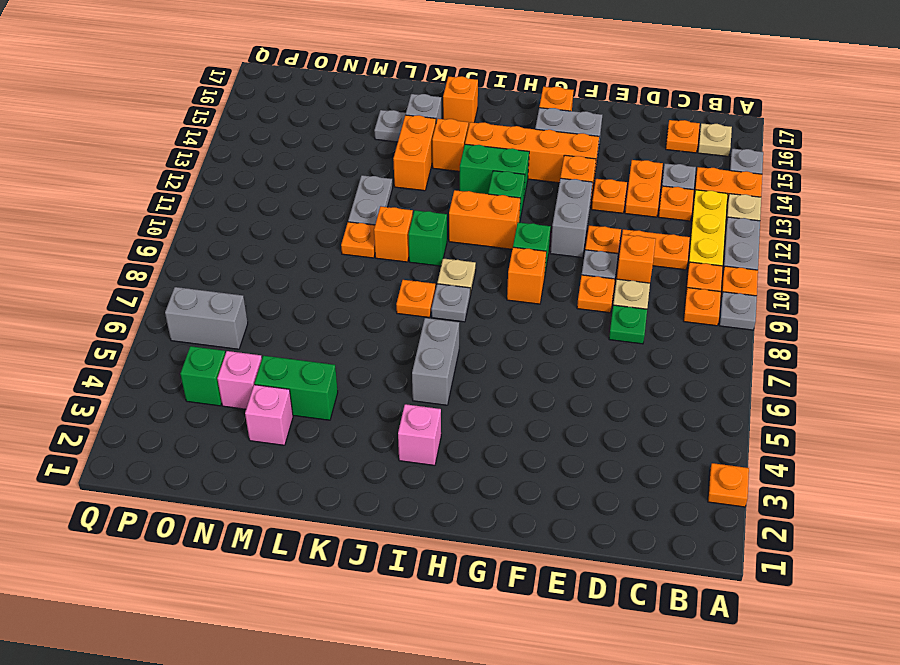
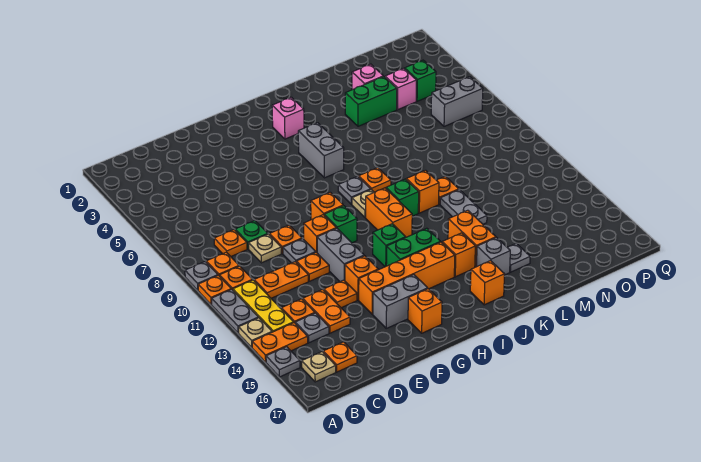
orange 1x1 plate [708,463,749,507] -> orange 1x1 plate moved to [214,230,247,256]
orange 1x1 brick [617,235,656,283] -> orange 1x1 brick moved to [304,215,336,252]
orange 1x2 brick [449,190,520,249] -> orange 1x2 brick turned to [366,188,412,237]

